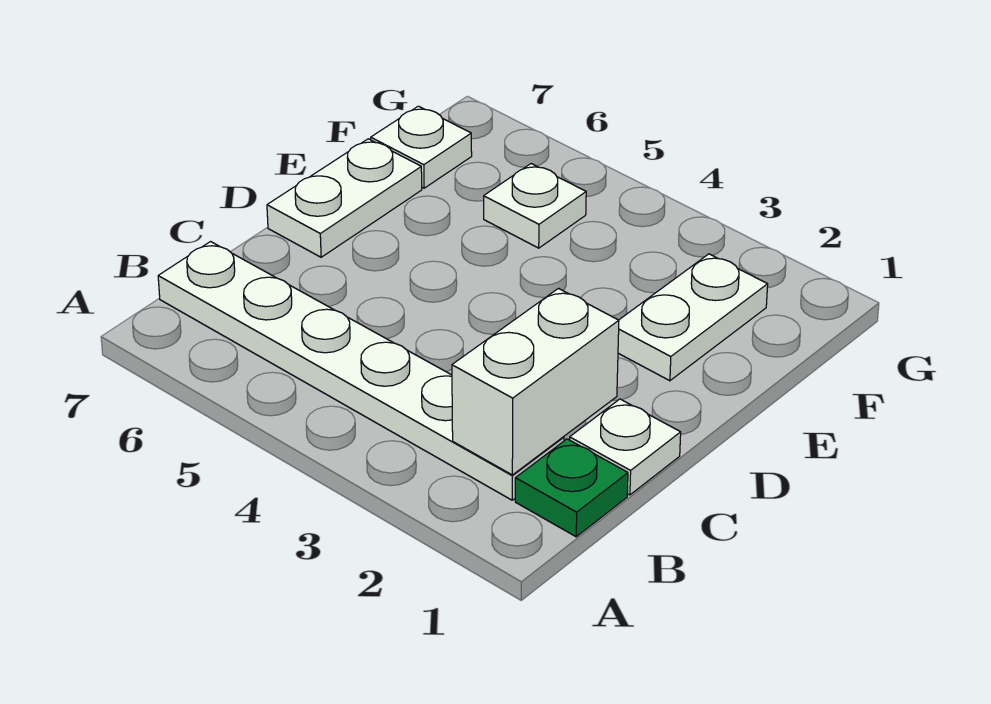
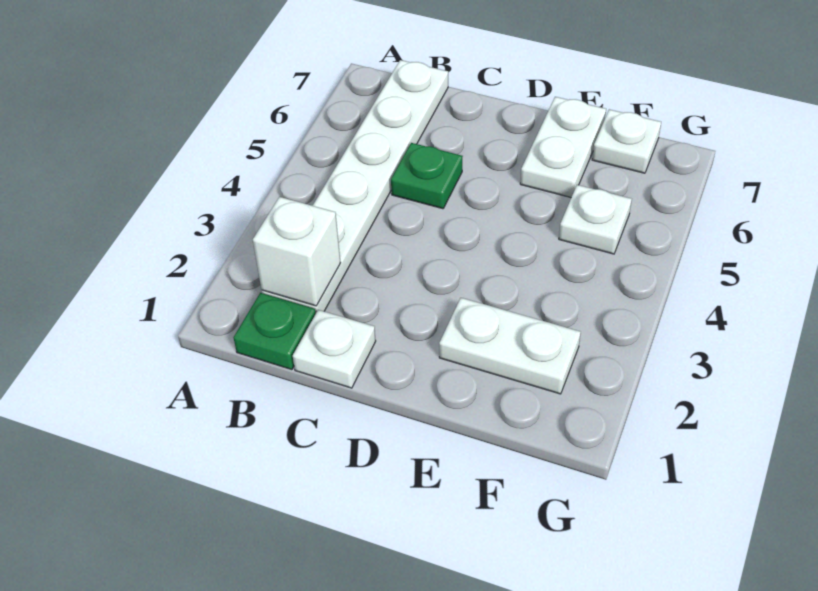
white 1x2 brick [452,289,619,475] -> white 1x1 brick [253,197,341,306]
none -> green 1x1 plate [391,143,463,209]
white 1x2 plate [267,139,422,257] -> white 1x2 plate turned to [520,97,606,197]

